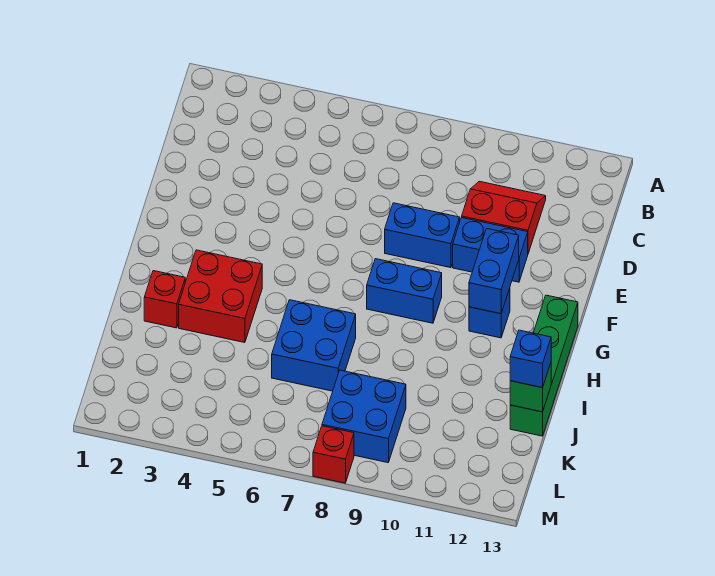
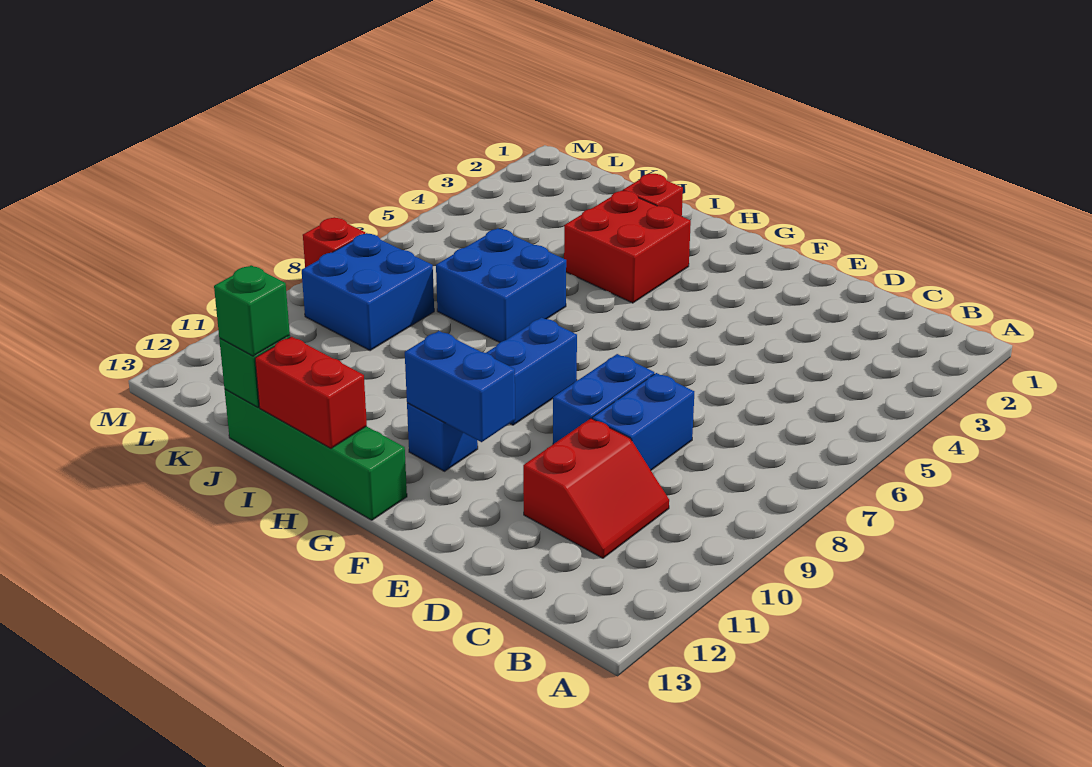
blue 1x2 brick [453,218,528,282] -> blue 1x2 brick moved to [592,373,694,470]
none -> red 1x2 brick [255,337,367,448]
blue 1x1 brick [510,330,551,388] -> green 1x1 brick [214,265,290,356]

